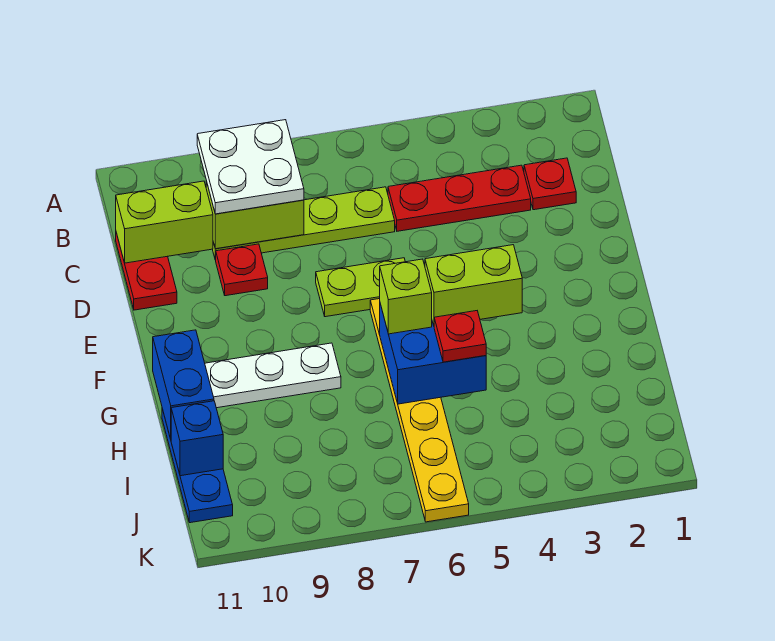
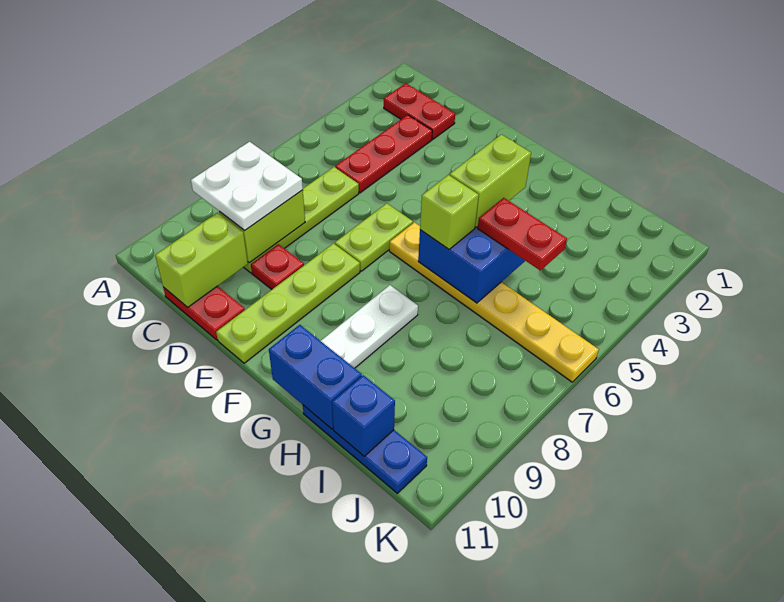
red 1x1 plate [524,158,576,210] -> red 1x2 plate [384,83,455,139]
none -> lime 1x4 plate [216,243,360,363]
red 1x1 plate [434,311,486,362] -> red 1x2 plate [478,198,567,270]

